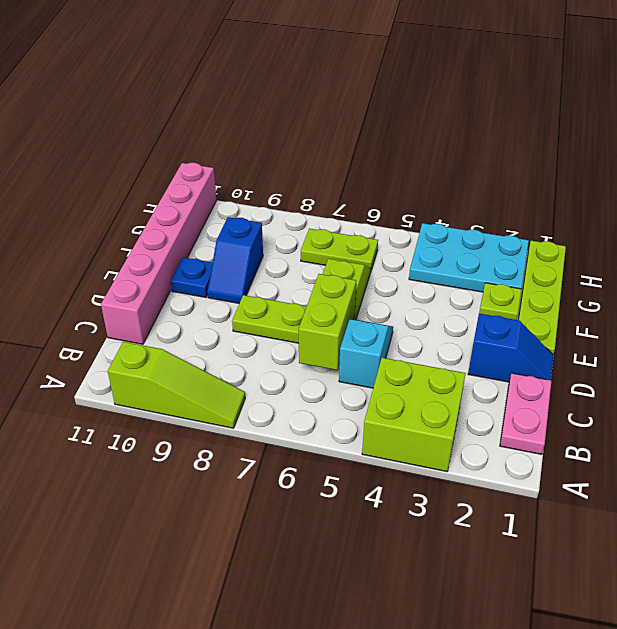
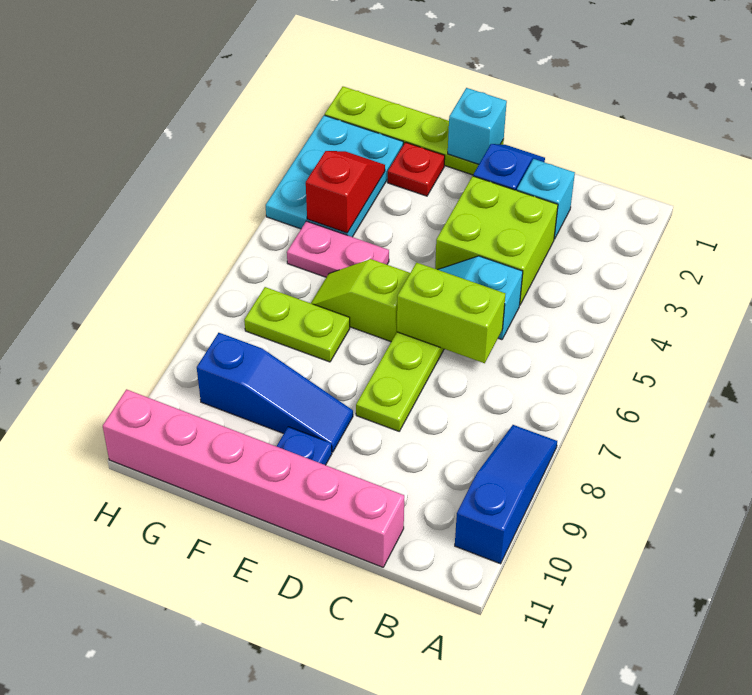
lime 2x2 brick [362,358,466,472] -> lime 2x2 brick moved to [435,176,558,304]
lime 1x3 slope [108,342,245,428] -> blue 1x3 slope [455,425,557,564]
pink 1x2 plate [500,373,551,454] -> pink 1x2 plate moved to [287,221,389,277]
none -> cyan 1x1 brick [517,159,575,239]
none -> cyan 1x1 brick [448,88,507,164]
blue 1x2 slope [207,217,263,303] -> blue 1x3 slope [197,333,353,452]
lime 1x1 plate [479,283,522,320] -> red 1x1 plate [388,142,445,196]
none -> red 1x2 slope [306,151,385,233]
lime 1x2 plate [301,229,378,273] -> lime 1x2 plate turned to [244,287,350,362]

